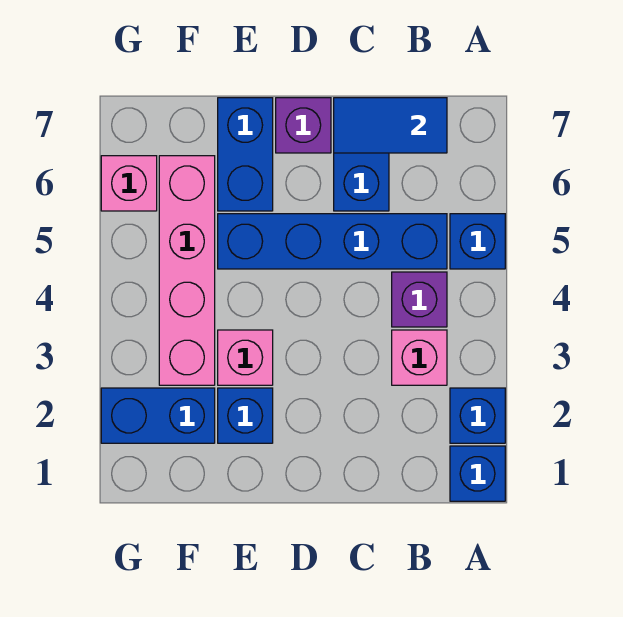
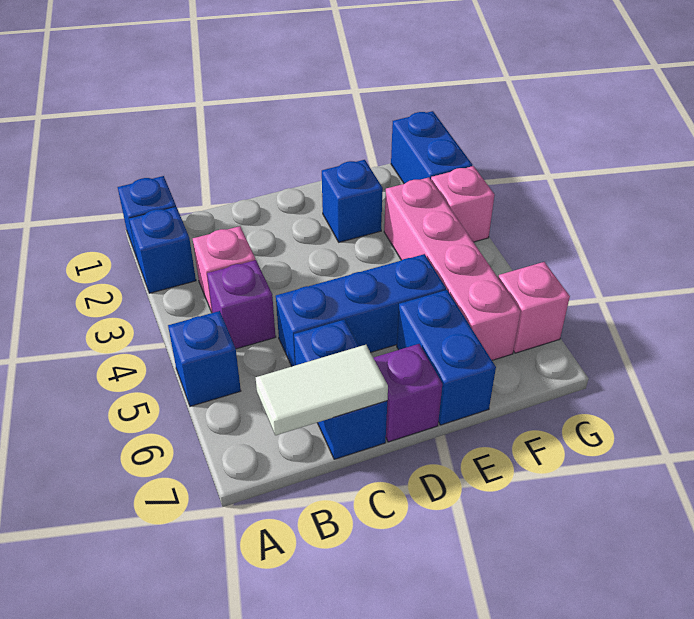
blue 1x4 brick [218,214,447,269] -> blue 1x3 brick [276,254,446,366]
blue 1x2 tile [334,98,447,153] -> white 1x2 tile [256,345,388,435]
pink 1x1 brick [218,330,273,385] -> pink 1x1 brick moved to [431,166,494,242]
blue 1x2 brick [101,388,215,443] -> blue 1x2 brick turned to [391,111,472,184]

